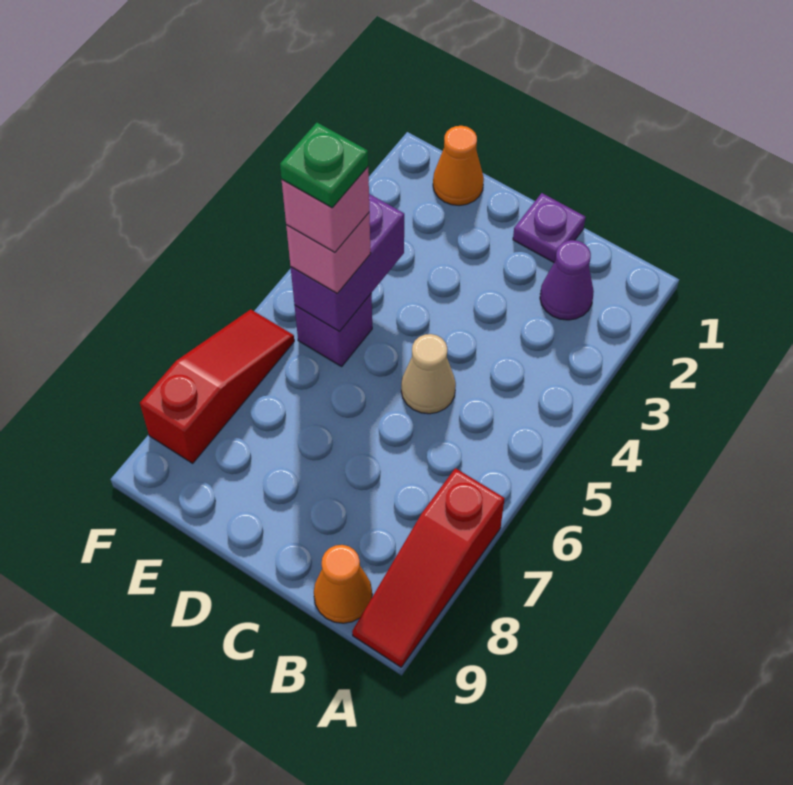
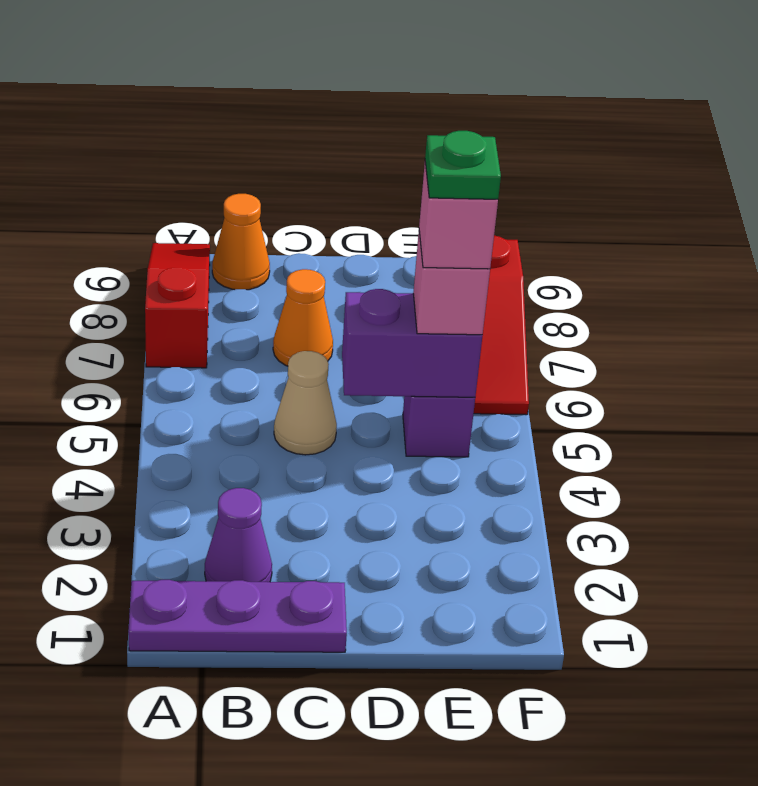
purple 1x1 plate [513,193,586,262] -> purple 1x3 plate [128,580,347,652]
orange 1x1 cone [433,126,484,206] -> orange 1x1 cone moved to [273,269,333,366]
purple 1x2 brick [291,194,404,332] -> purple 1x2 brick turned to [342,289,482,397]

